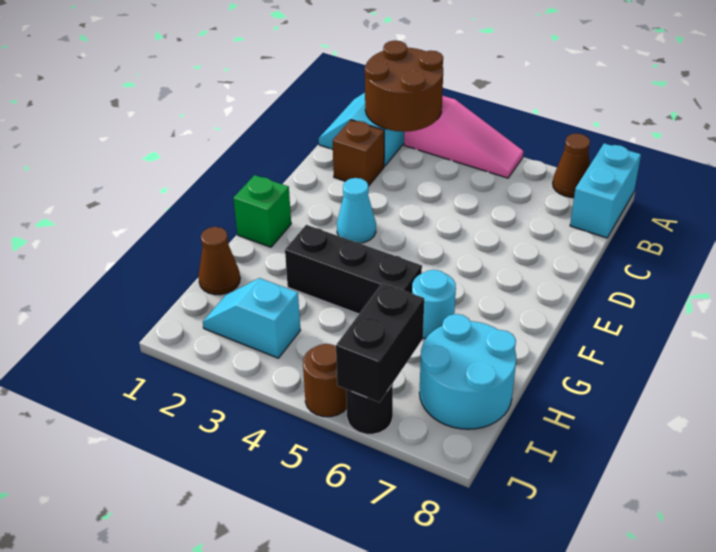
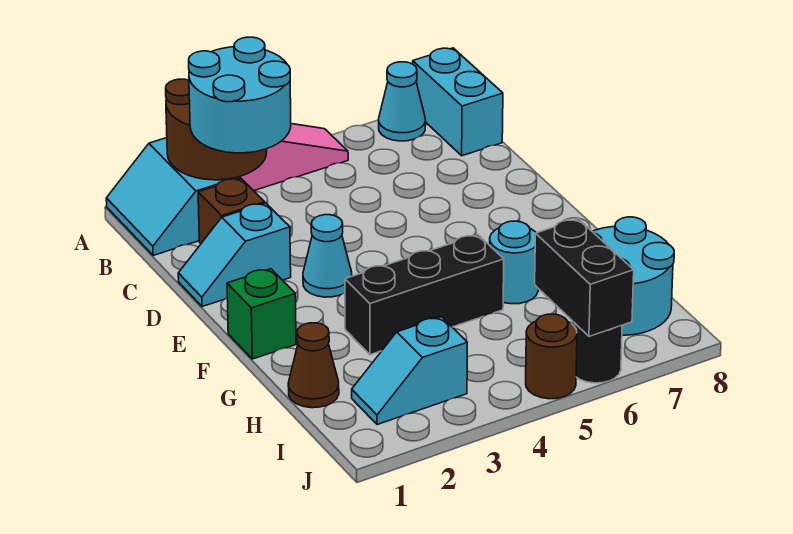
brown 1x1 cone [553,133,590,197] -> cyan 1x1 cone [379,62,426,141]
none -> cyan 2x2 round brick [189,37,291,153]
none -> cyan 1x2 slope [178,203,291,307]

